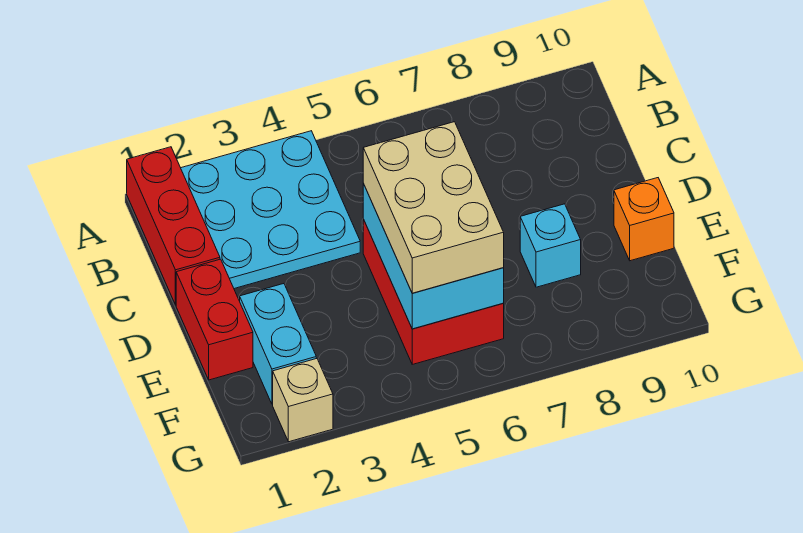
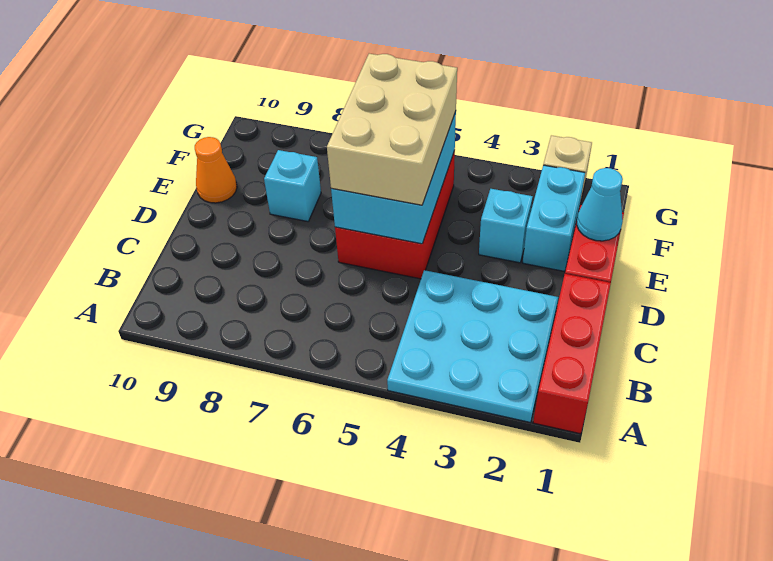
none -> cyan 1x1 cone [576,168,623,241]
none -> cyan 1x1 brick [479,189,533,263]
orange 1x1 brick [614,178,674,261] -> orange 1x1 cone [195,137,237,203]

